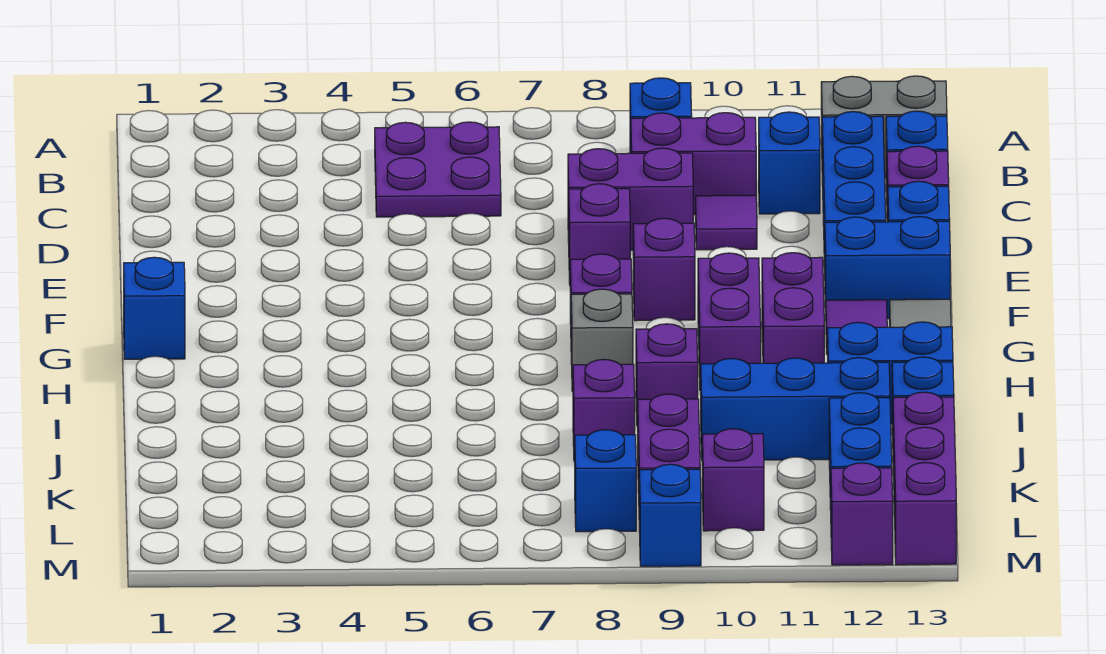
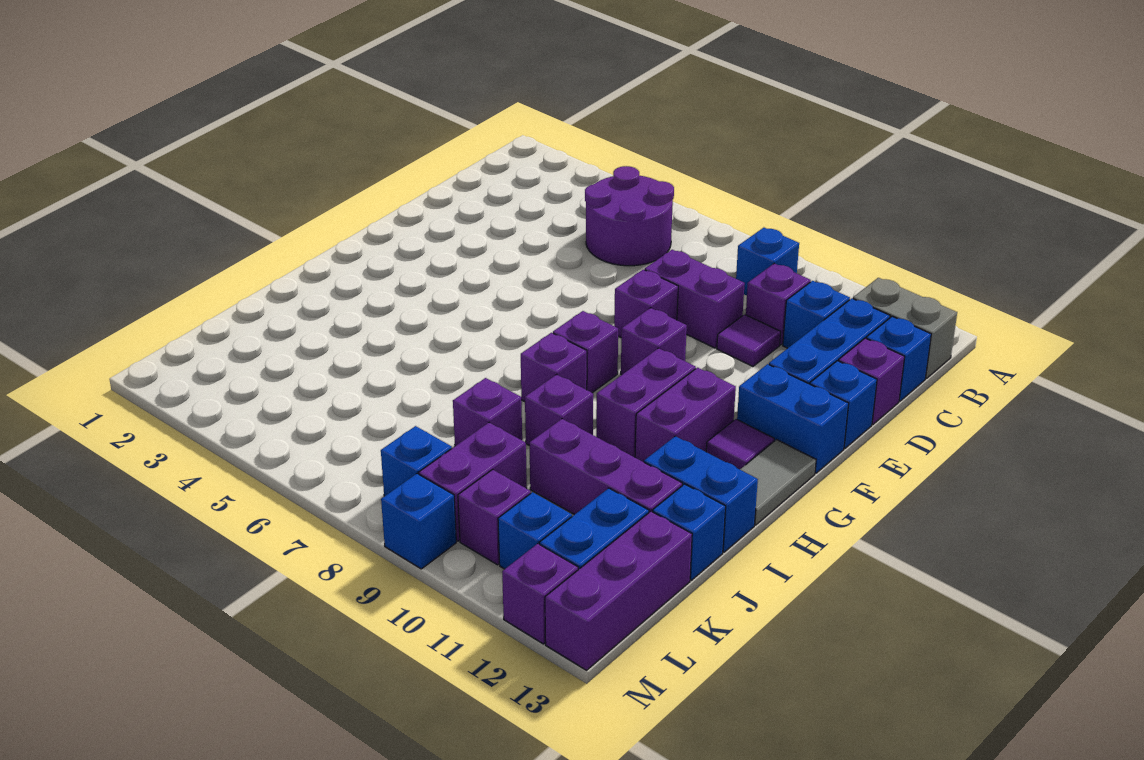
purple 2x2 plate [375,122,501,217] -> purple 2x2 round brick [585,166,674,266]
purple 1x2 brick [631,113,756,215] -> purple 1x1 brick [746,264,811,345]
blue 1x1 brick [124,257,185,359] -> blue 1x1 brick moved to [498,492,572,569]
grey 1x1 brick [571,289,633,391] -> purple 1x1 brick [521,333,587,402]
blue 1x3 brick [701,358,890,460] -> purple 1x3 brick [529,419,682,515]

